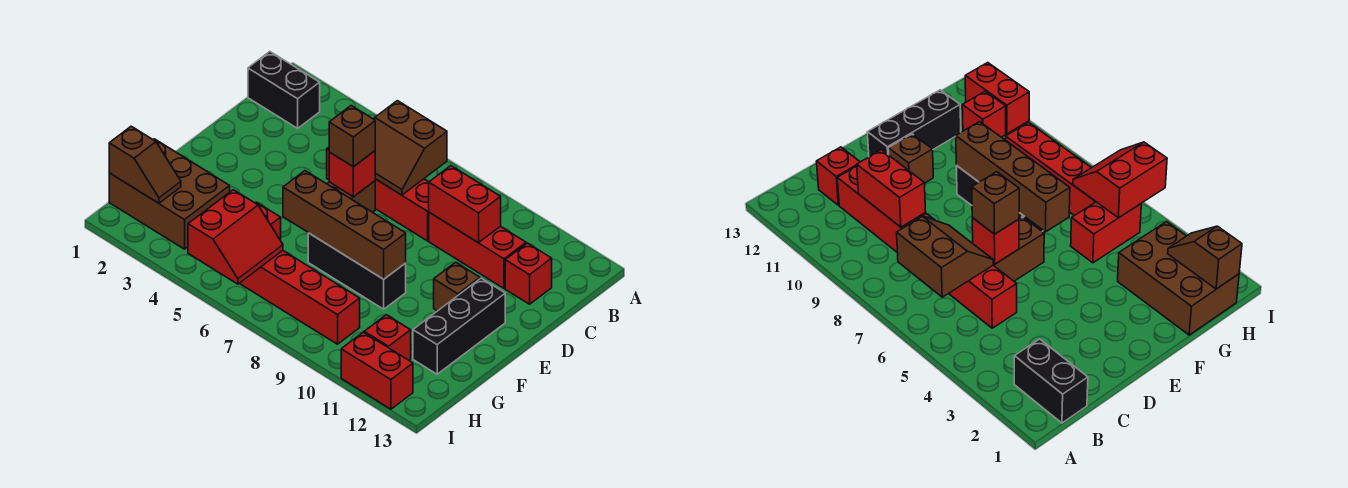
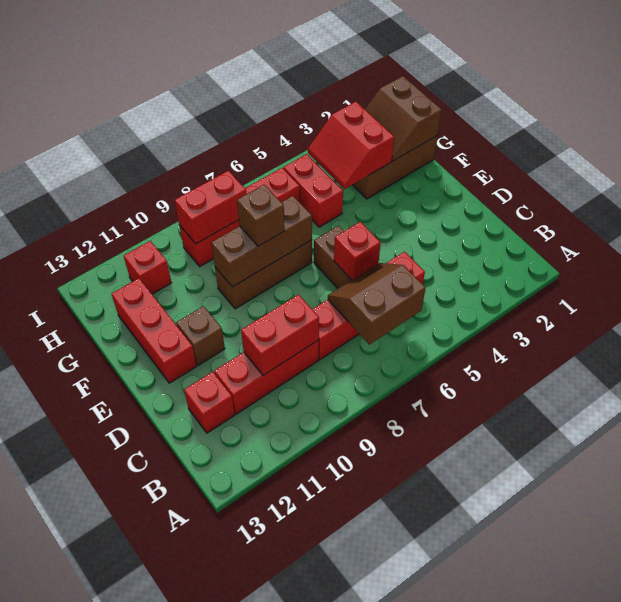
black 1x2 brick [248,52,320,128] -> none
brown 1x1 brick [329,106,375,167] -> brown 1x1 brick moved to [237,185,285,246]
black 1x3 brick [413,278,505,374] -> red 1x3 brick [112,278,197,383]
brown 1x4 brick [283,171,406,279] -> brown 1x3 brick [211,196,312,287]
black 1x3 brick [308,233,406,309] -> brown 1x3 brick [215,240,312,309]
brown 1x2 slope [109,126,181,203] -> brown 2x2 slope [365,76,442,161]
red 2x2 slope [188,190,283,284] -> red 2x2 slope moved to [308,102,394,189]
red 1x2 brick [341,332,413,409] -> red 1x2 brick moved to [175,171,246,244]

